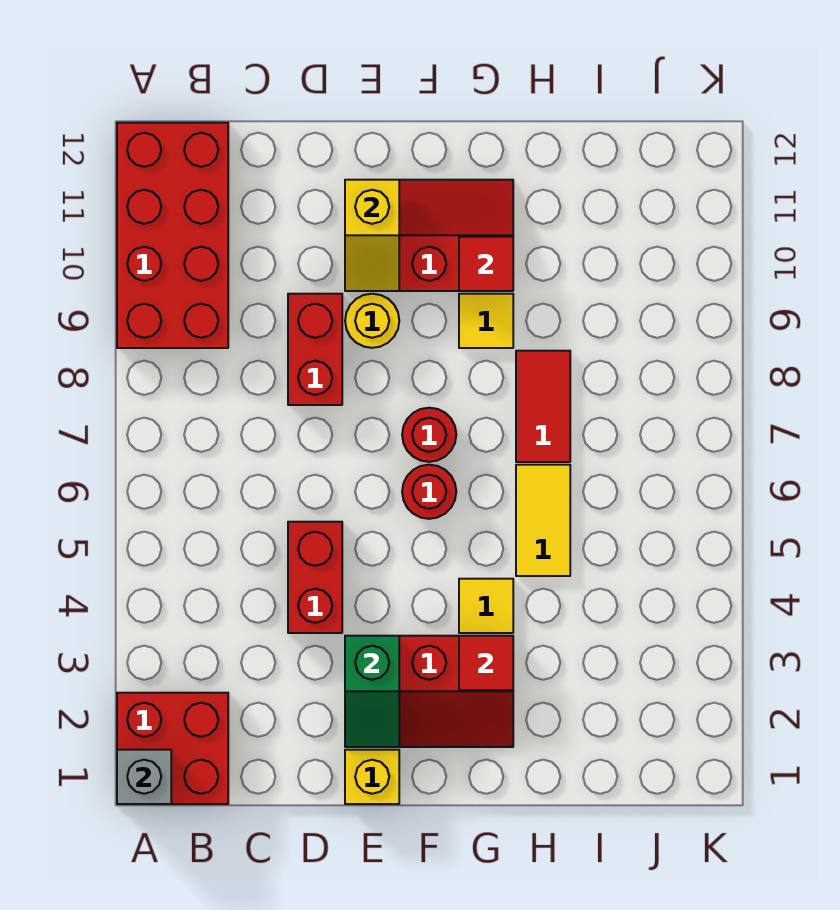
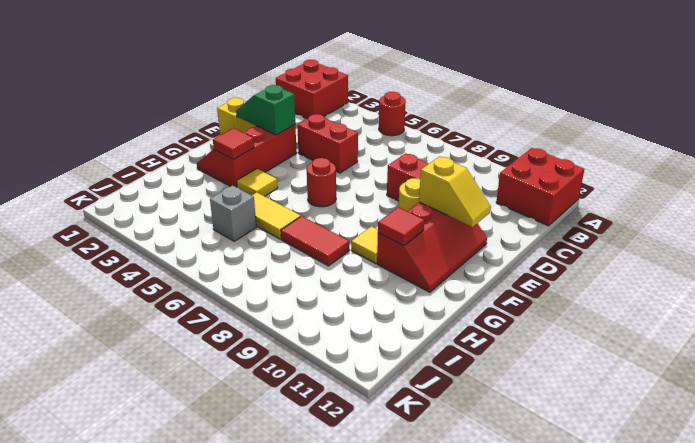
grey 1x1 brick [117,750,171,804] -> grey 1x1 brick moved to [210,185,256,241]
red 2x4 brick [117,123,228,348] -> red 2x2 brick [496,148,584,226]
yellow 1x2 slope [345,180,399,291] -> yellow 1x2 slope turned to [419,156,491,227]
red 1x1 round brick [402,408,456,462] -> red 1x1 round brick moved to [379,92,406,136]

